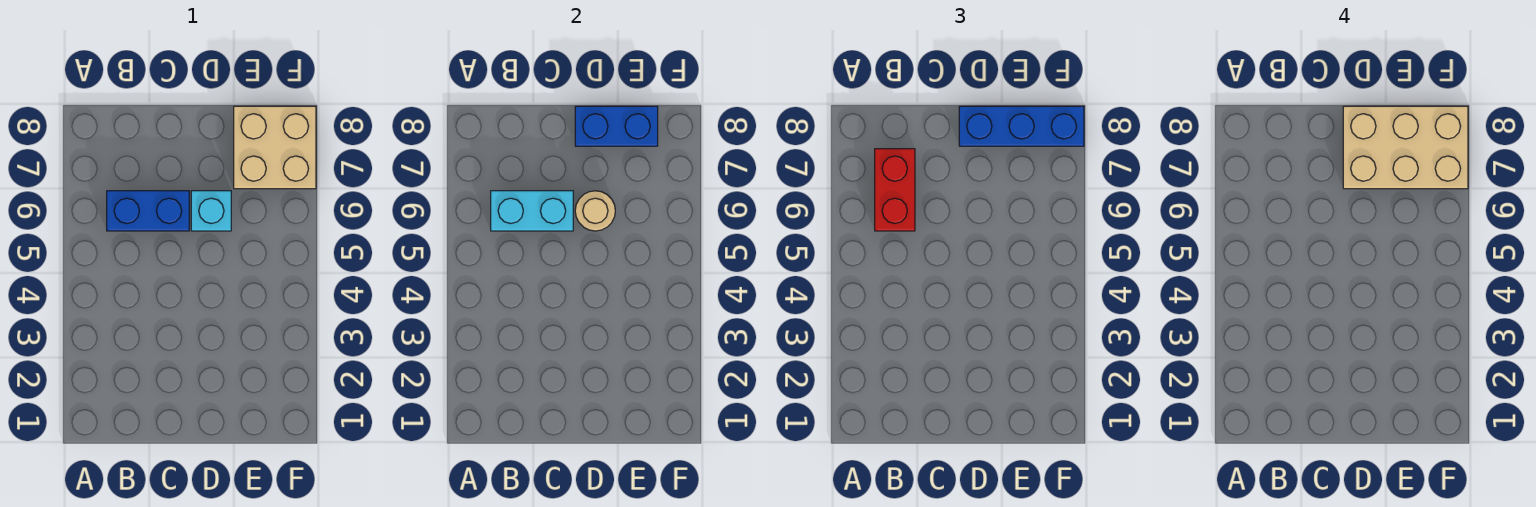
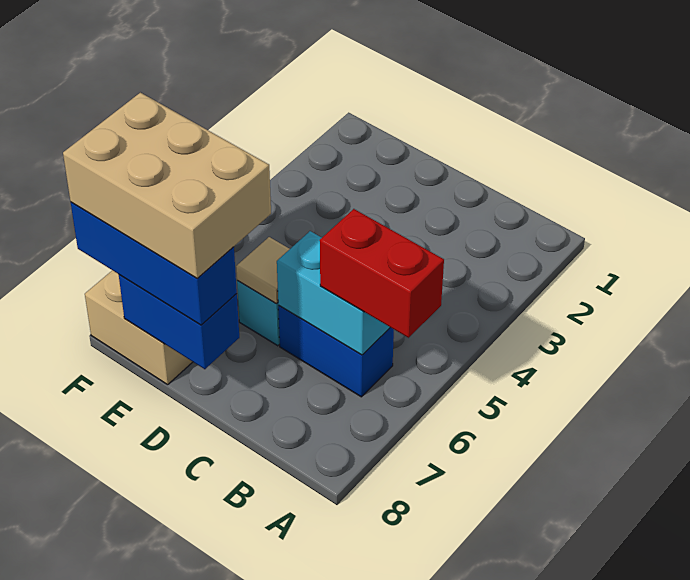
red 1x2 brick [875,149,915,231] -> red 1x2 brick turned to [320,209,444,338]
tan 1x1 round brick [575,191,615,231] -> tan 1x1 tile [236,237,289,304]

